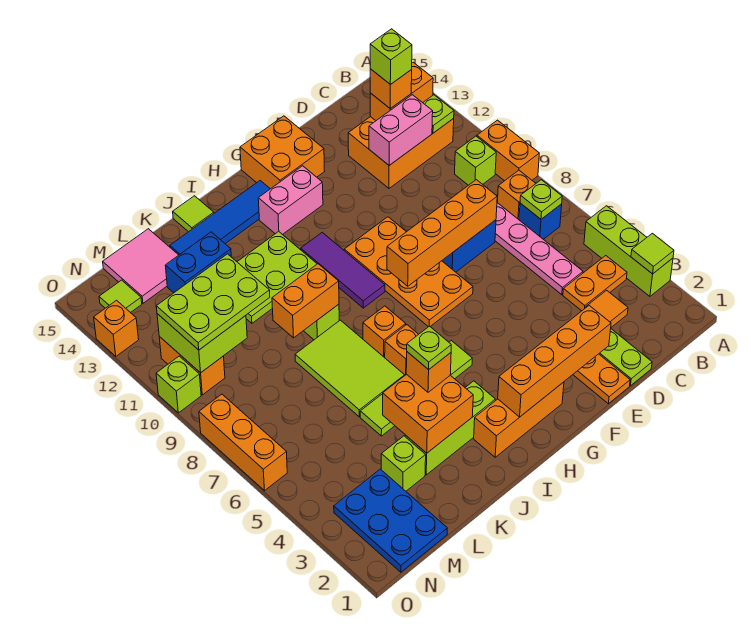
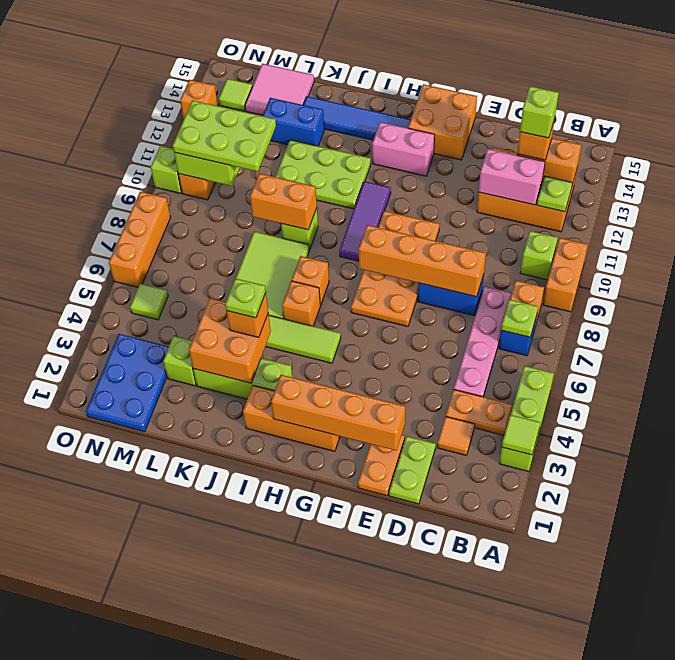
lime 1x1 tile [173,196,214,232] -> lime 1x1 tile moved to [130,284,168,320]

